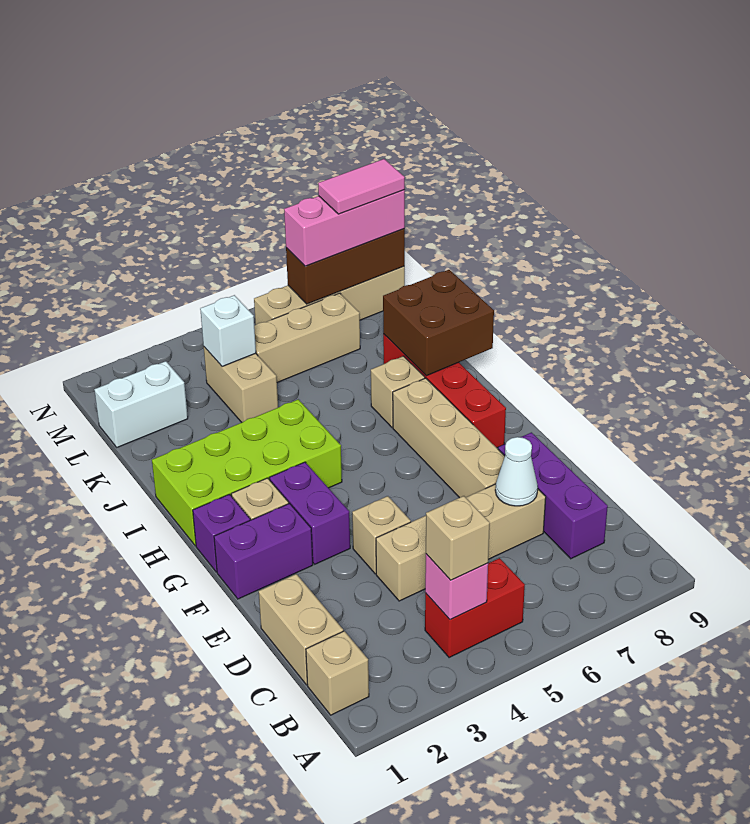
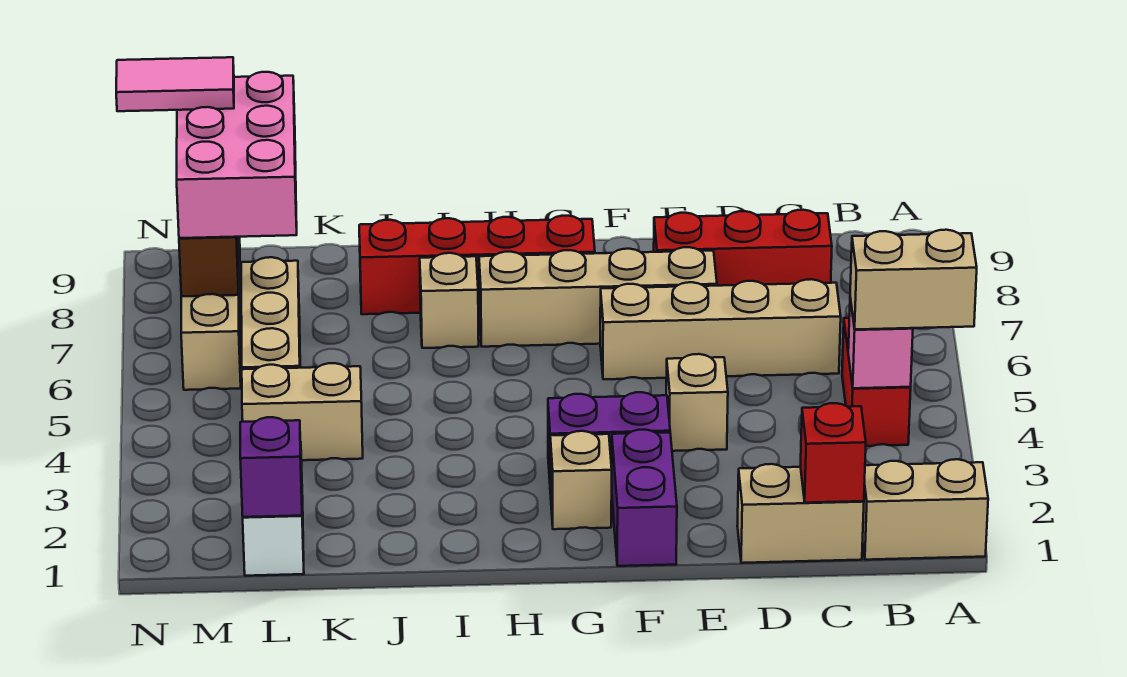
tan 1x1 brick [306,631,369,715] -> tan 1x2 brick [863,459,988,560]
tan 1x1 brick [426,496,490,580] -> tan 1x2 brick [850,230,977,330]
none -> red 1x1 brick [801,403,866,503]
purple 1x3 brick [498,432,608,559] -> red 1x3 brick [654,210,832,286]
tan 1x4 brick [376,484,546,601] -> tan 1x4 brick turned to [600,279,841,379]
white 1x1 cone [495,437,538,506] -> none
purple 1x1 brick [193,494,250,572] -> purple 1x1 brick moved to [240,417,302,517]
lime 2x4 brick [152,399,342,546] -> none
brown 2x2 brick [383,270,494,376] -> none
white 1x1 brick [200,295,256,367] -> none
pink 1x3 brick [284,190,405,266] -> pink 2x3 brick [177,72,297,238]
pink 1x2 tile [318,159,405,214] -> pink 1x2 tile turned to [116,57,234,111]

